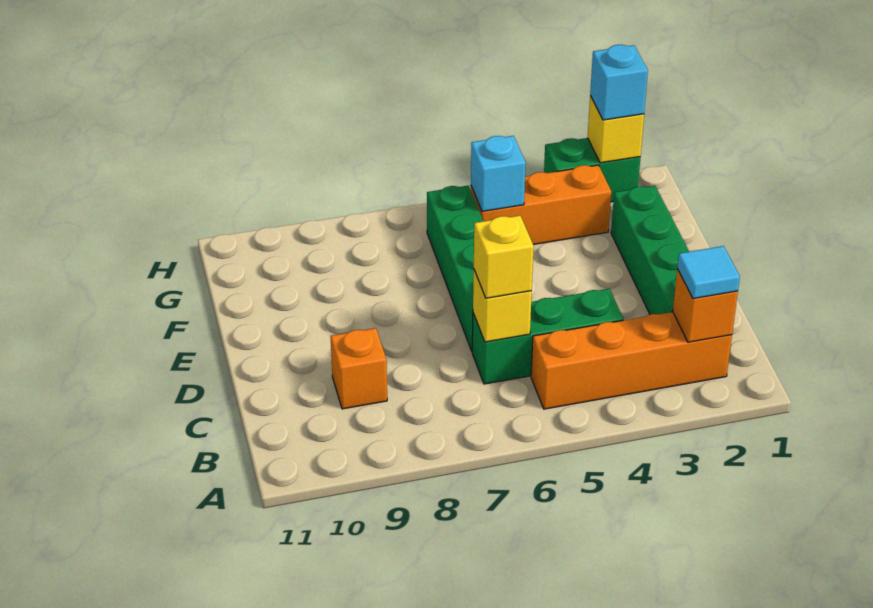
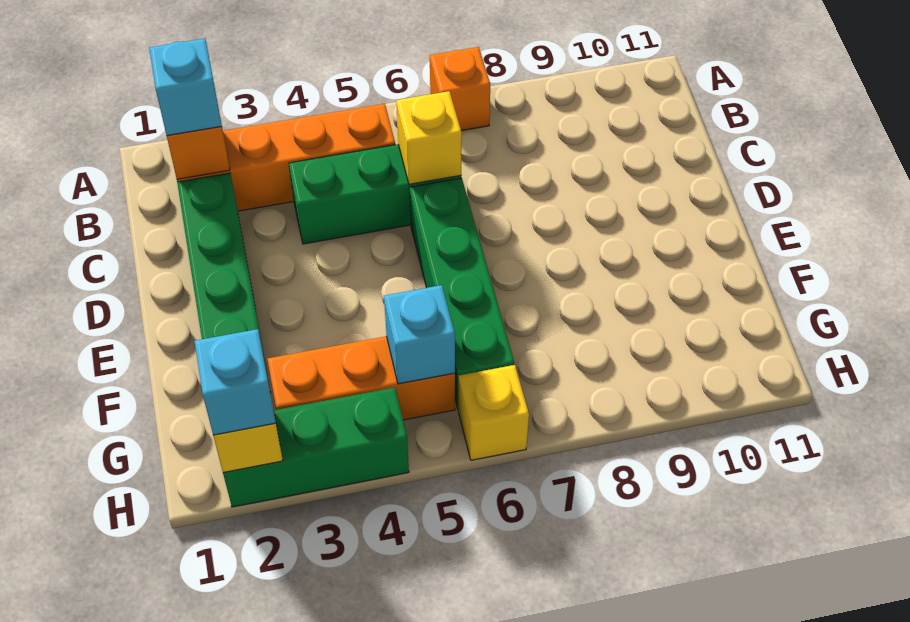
cyan 1x1 tile [677,246,740,299] -> cyan 1x1 brick [149,39,222,136]
yellow 1x1 brick [474,216,534,298] -> yellow 1x1 brick moved to [458,365,529,460]
orange 1x1 brick [331,328,387,409] -> orange 1x1 brick moved to [430,47,490,131]
green 1x2 brick [544,138,640,202] -> green 1x3 brick [223,388,409,507]

